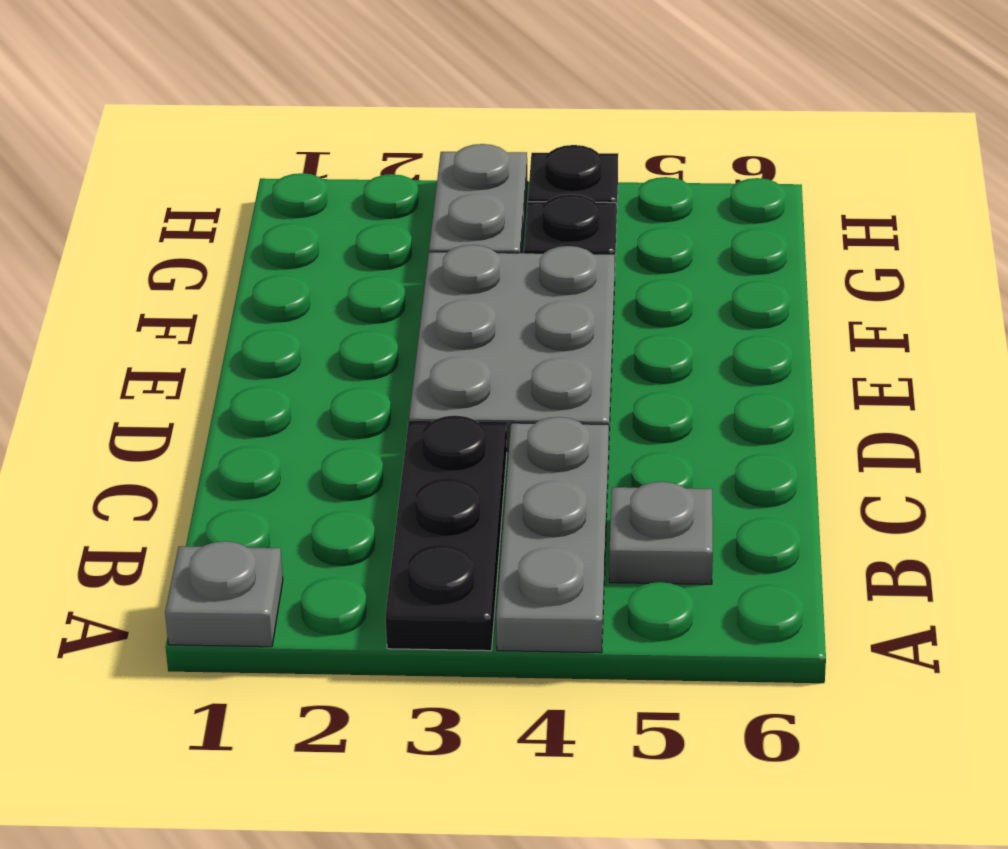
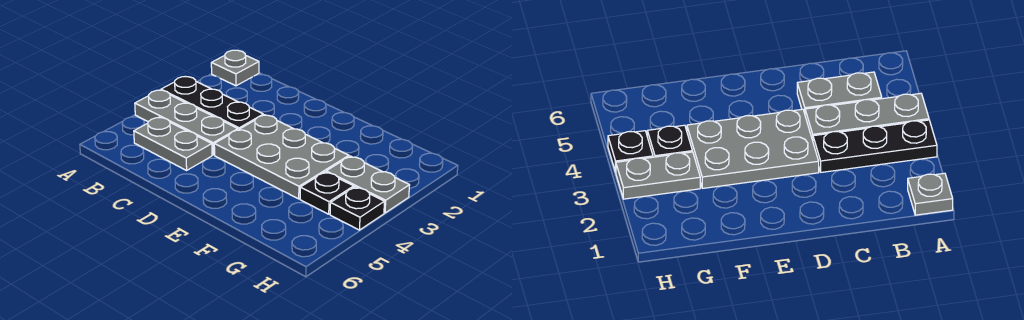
grey 1x1 plate [609,482,713,584] -> grey 1x2 plate [134,117,212,170]

